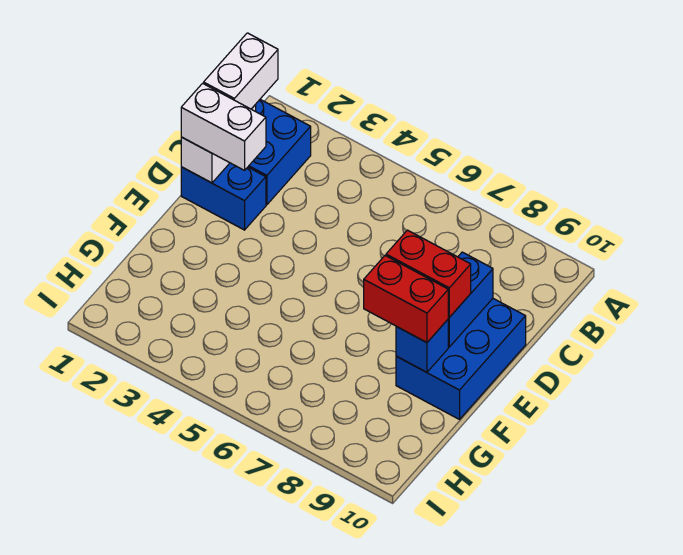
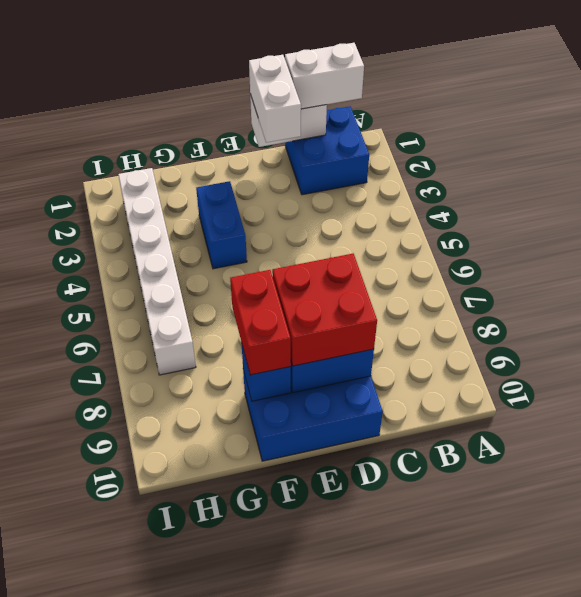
blue 1x2 brick [181,163,266,230] -> blue 1x2 brick moved to [196,181,247,269]
red 1x2 brick [386,230,471,317] -> red 2x2 brick [272,254,377,366]
none -> white 1x6 brick [118,168,196,375]

